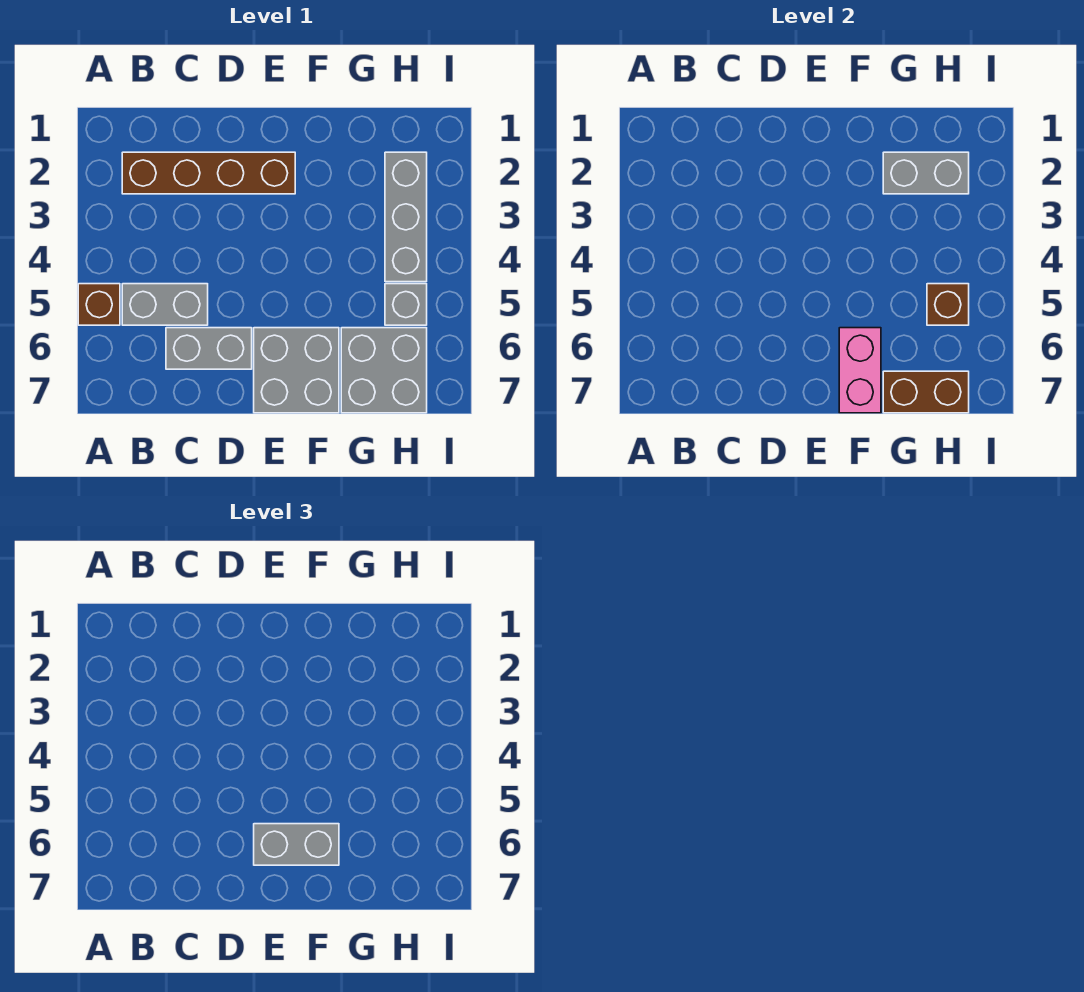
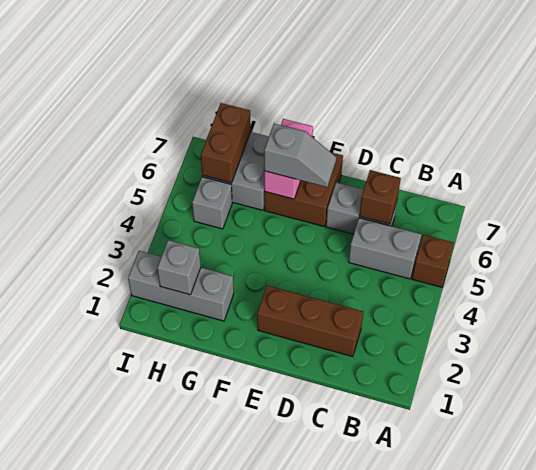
brown 1x4 brick [122,152,295,194] -> brown 1x3 brick [257,286,363,357]
grey 2x2 brick [254,328,339,413] -> brown 2x2 brick [265,152,343,226]
grey 1x2 brick [254,824,339,865] -> grey 1x2 slope [264,124,336,187]
grey 1x2 brick [883,152,969,194] -> grey 1x1 brick [157,240,201,295]
brown 1x2 brick [883,371,969,413] -> brown 1x2 brick turned to [201,103,251,183]
grey 1x3 brick [385,152,427,282] -> grey 1x3 brick turned to [128,251,234,321]
brown 1x1 brick [927,284,969,325] -> brown 1x1 brick moved to [359,170,401,224]

